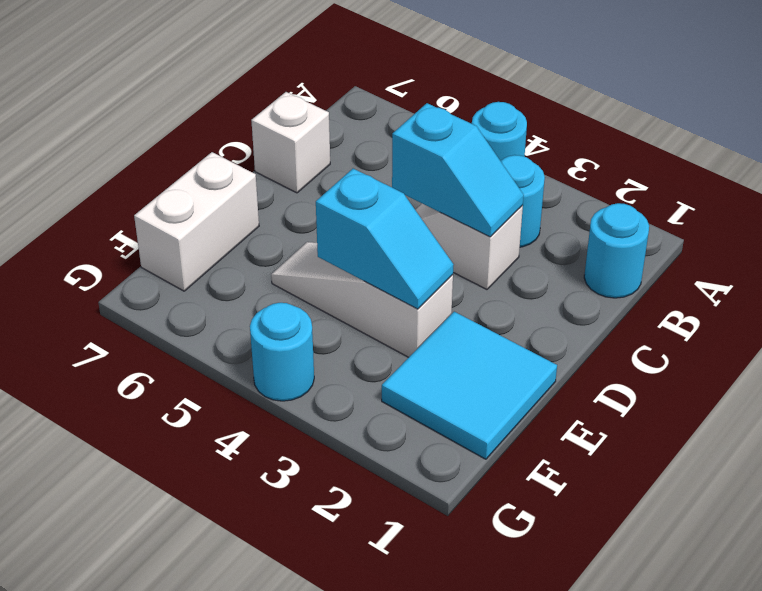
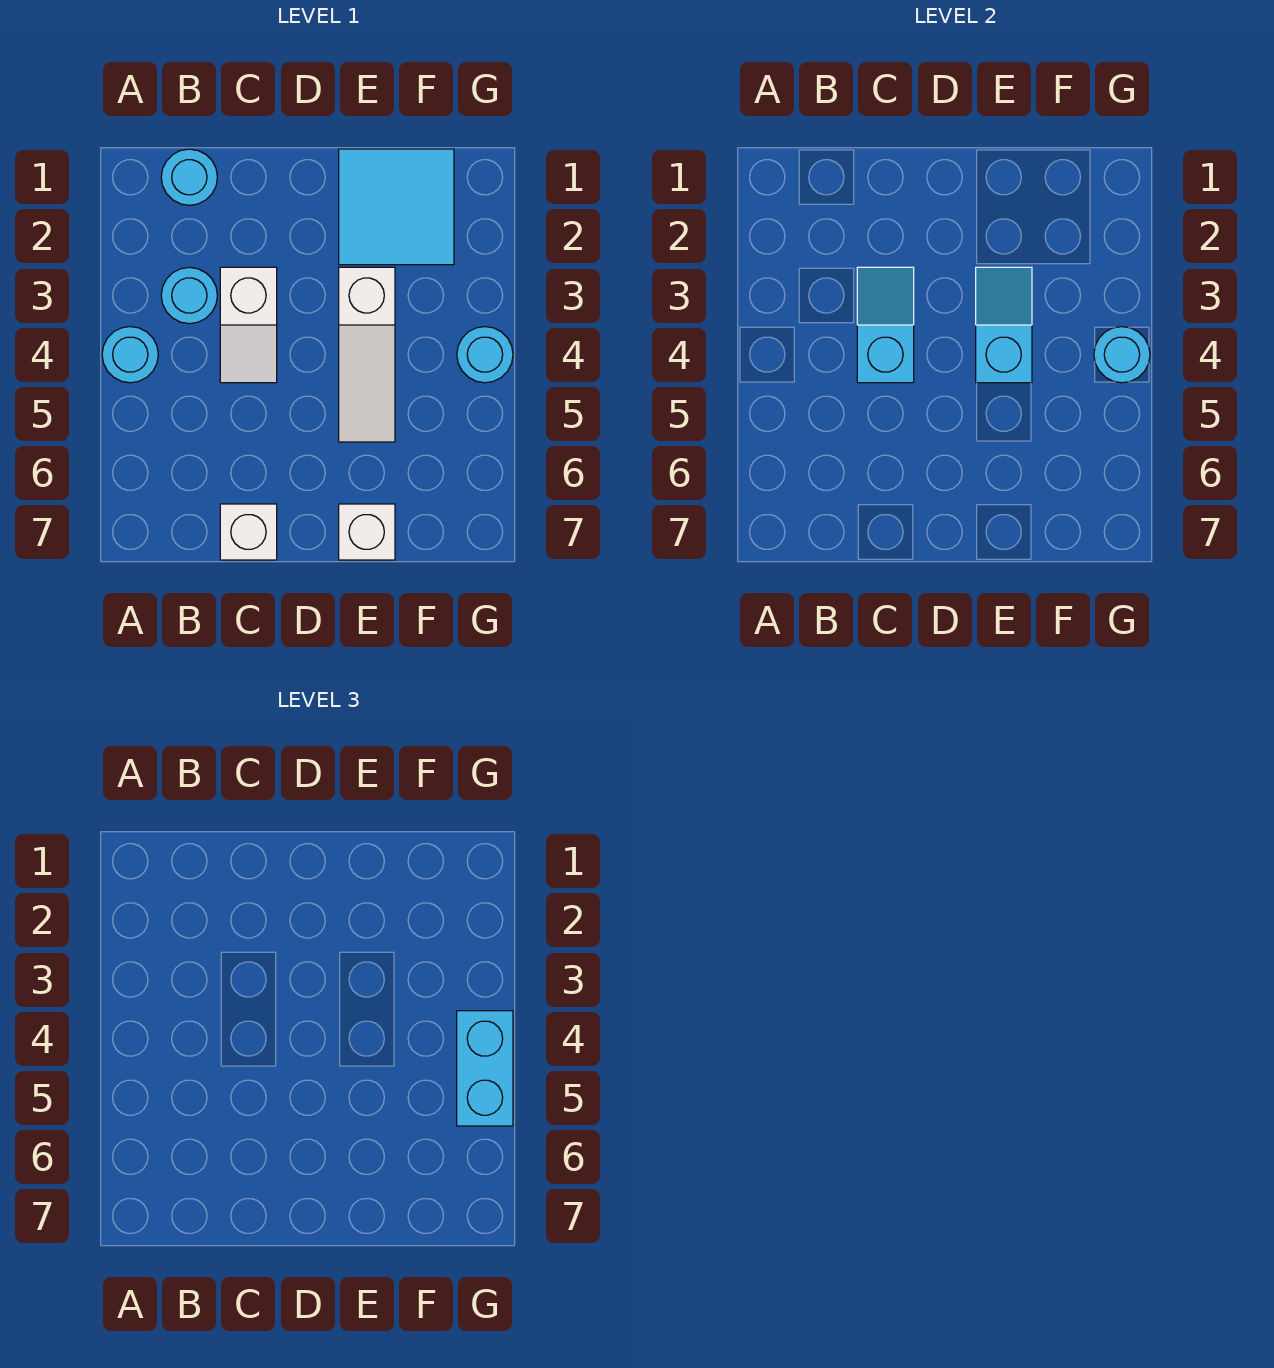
white 1x2 brick [134,152,259,291] -> white 1x1 brick [339,504,395,560]
none -> cyan 1x1 round brick [1094,327,1150,383]
none -> cyan 1x2 brick [457,1011,513,1126]

